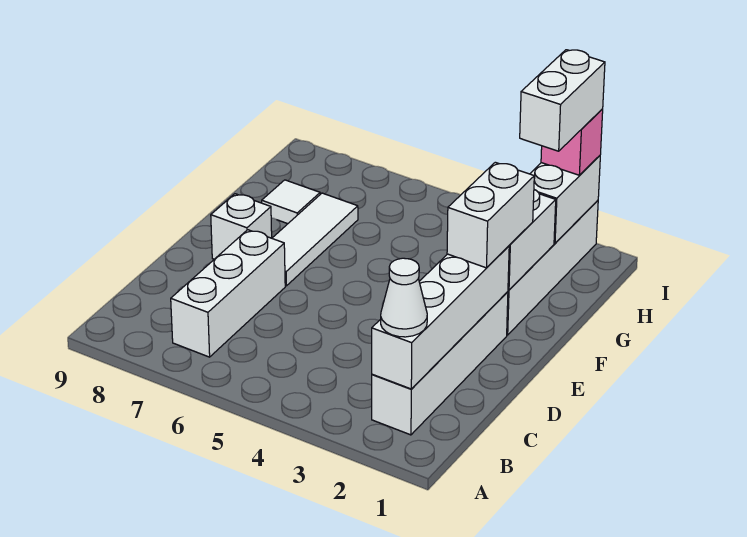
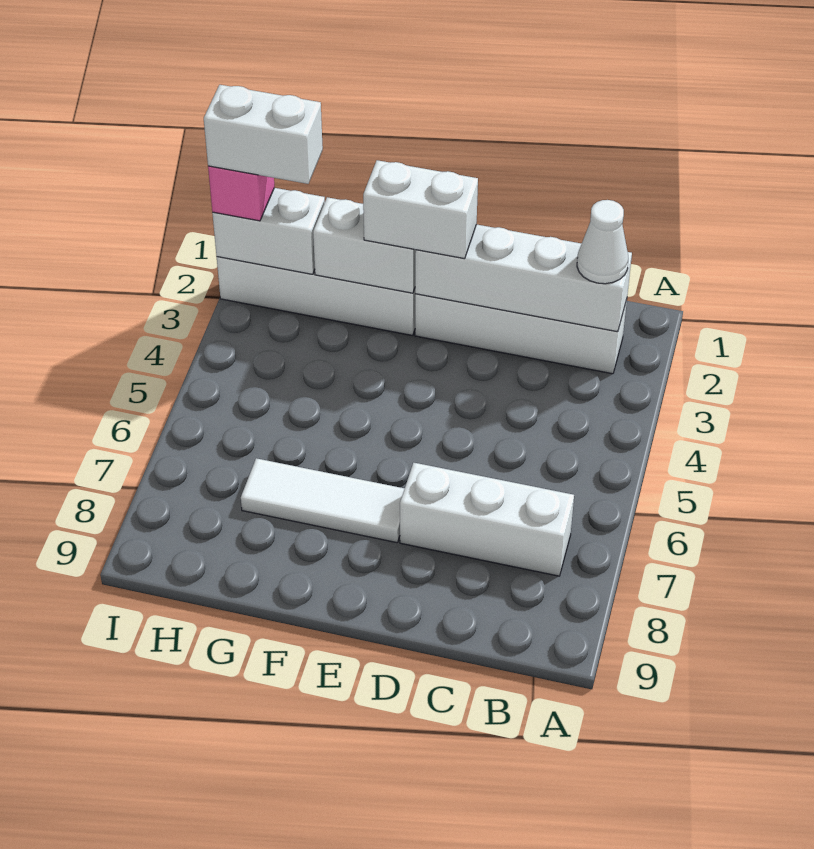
white 1x1 brick [211,194,272,259] -> none
white 1x1 tile [262,180,320,224] -> none

